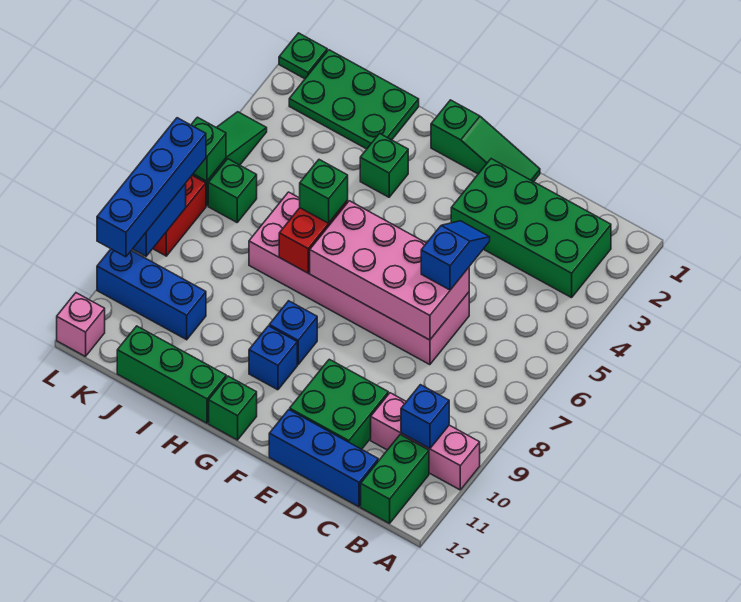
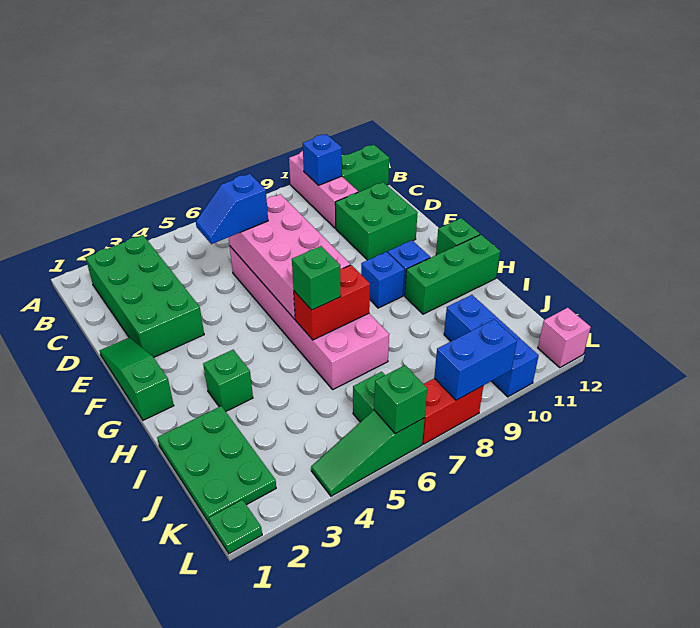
blue 1x3 brick [269,410,378,507] -> none
green 1x3 brick [117,326,226,423] -> green 1x3 brick turned to [405,235,500,314]
blue 1x4 brick [97,118,206,257] -> none

